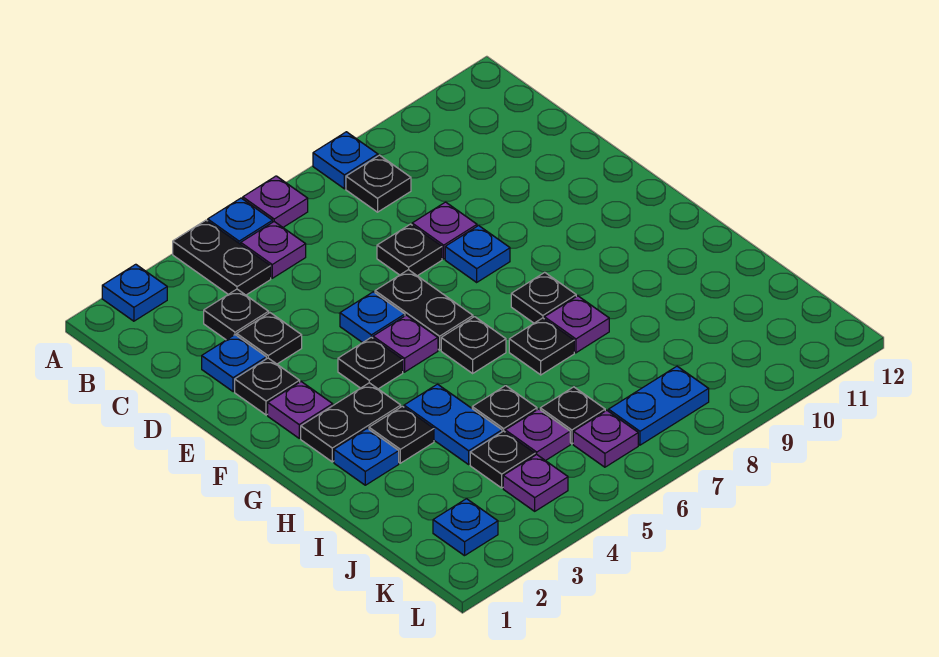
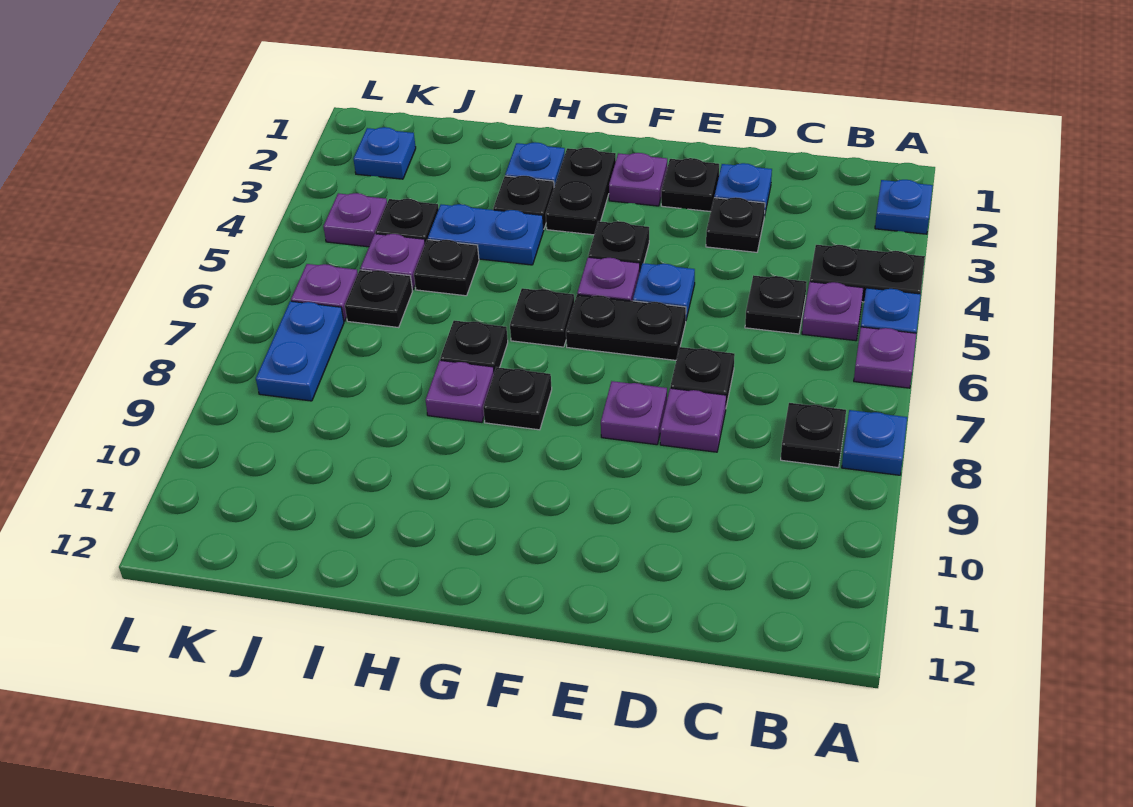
black 1x1 plate [204,289,269,340] -> black 1x1 plate moved to [745,275,807,334]
blue 1x1 plate [445,226,510,282] -> purple 1x1 plate [601,381,667,445]

